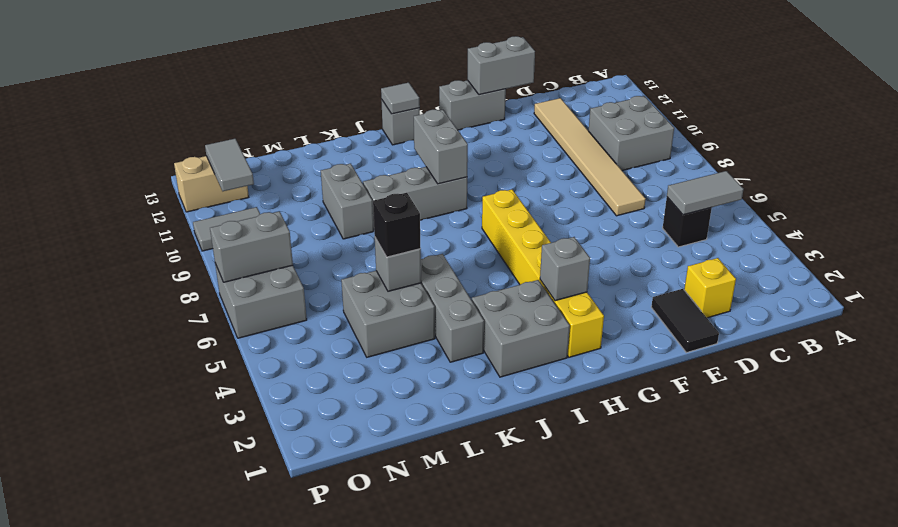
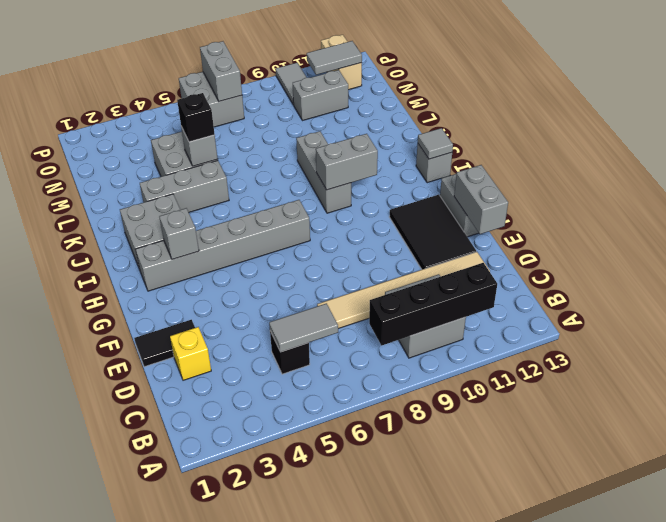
grey 1x2 tile [667,171,744,215] -> grey 1x2 tile turned to [269,303,338,352]
none -> black 1x4 brick [369,263,497,346]
none -> black 2x3 tile [389,195,476,269]
yellow 1x6 brick [482,189,604,357] -> grey 1x6 brick [135,200,310,291]
grey 1x2 brick [321,164,374,239] -> grey 1x2 brick moved to [293,70,348,121]

